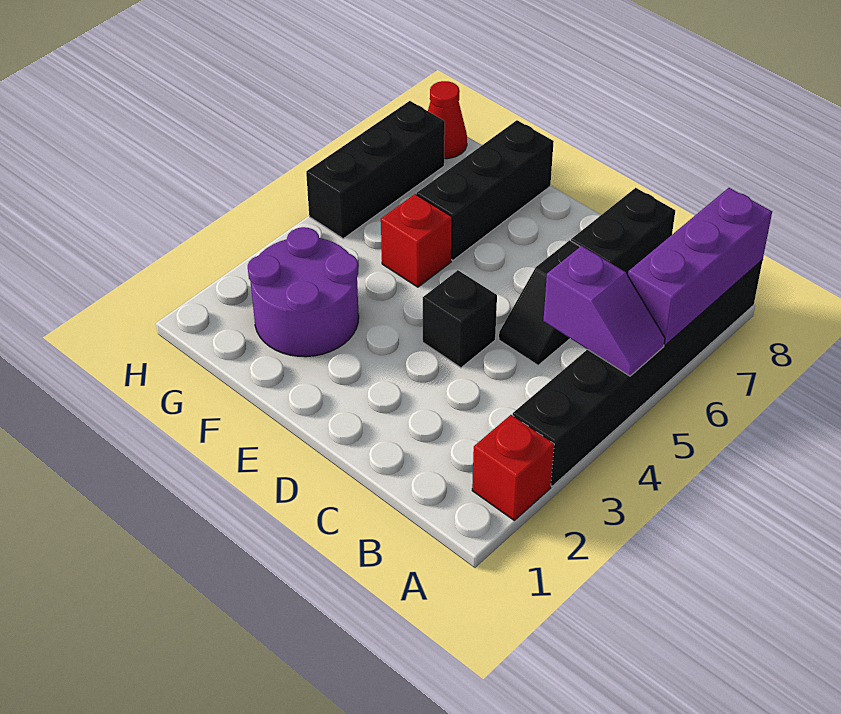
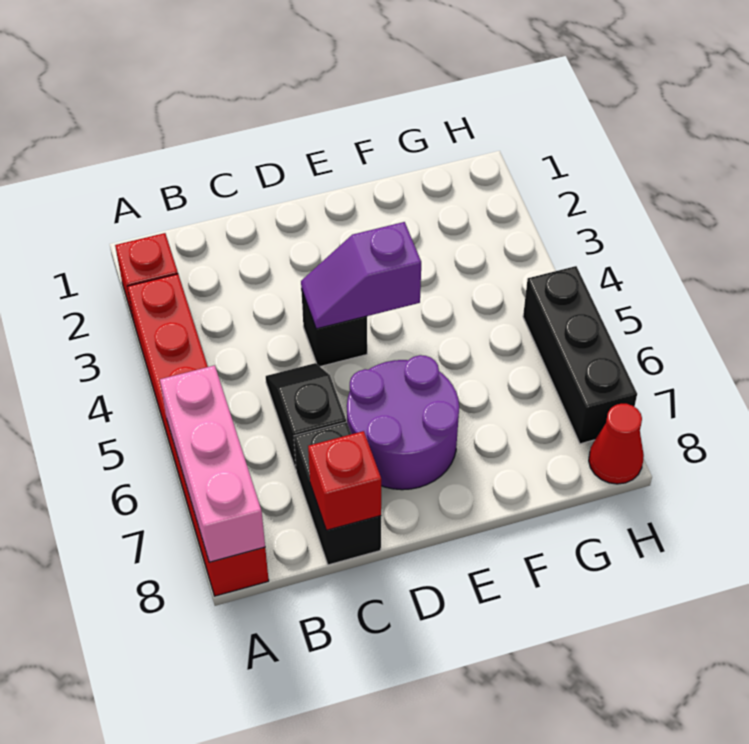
black 1x6 brick [513,260,763,486] -> red 1x6 brick [127,274,269,596]
purple 1x2 slope [543,246,665,376] -> purple 1x2 slope moved to [301,222,421,329]
purple 1x3 brick [628,188,772,345] -> pink 1x3 brick [160,365,265,563]
purple 2x2 round brick [248,227,359,357] -> purple 2x2 round brick moved to [347,355,459,490]
red 1x1 brick [381,194,452,287] -> red 1x1 brick moved to [308,431,381,530]
black 1x3 brick [417,120,554,260] -> none

